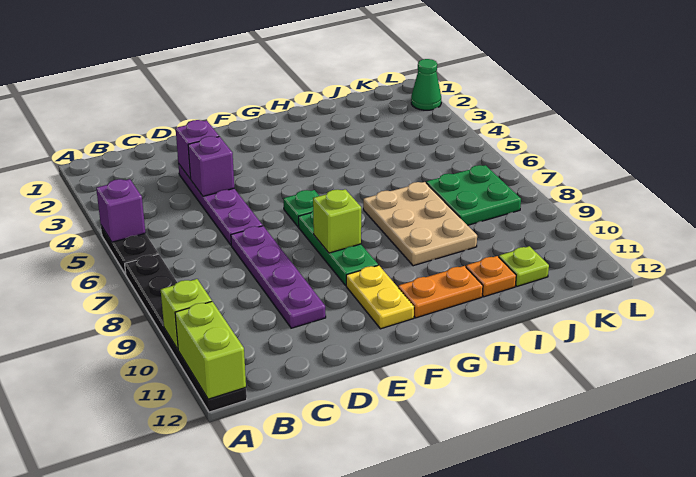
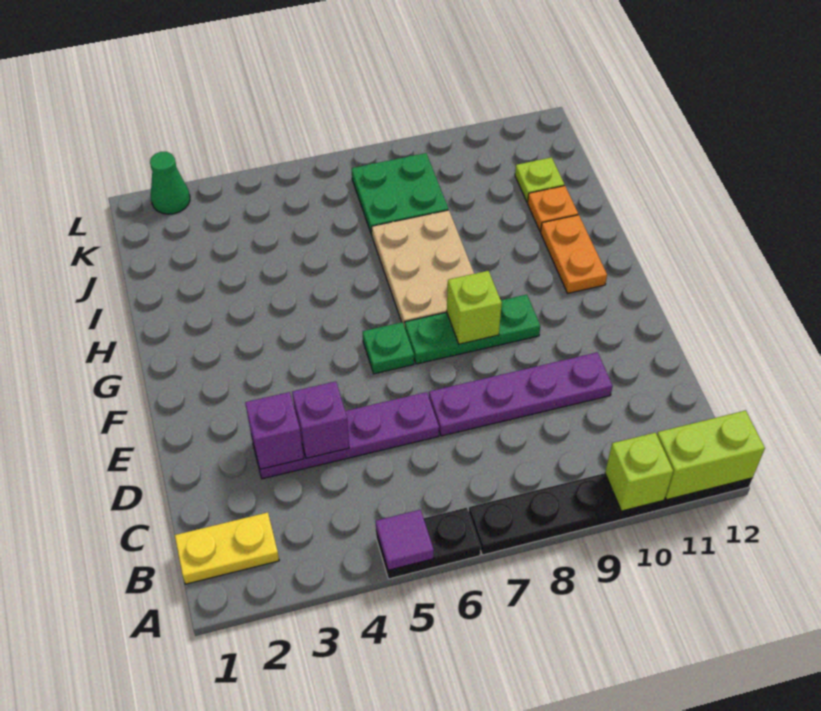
purple 1x1 brick [96,179,145,242] -> purple 1x1 tile [376,510,434,570]
yellow 1x2 plate [346,265,414,329] -> yellow 1x2 plate moved to [175,512,279,584]
tan 2x3 plate [363,182,477,266] -> tan 2x3 plate turned to [372,210,474,327]

